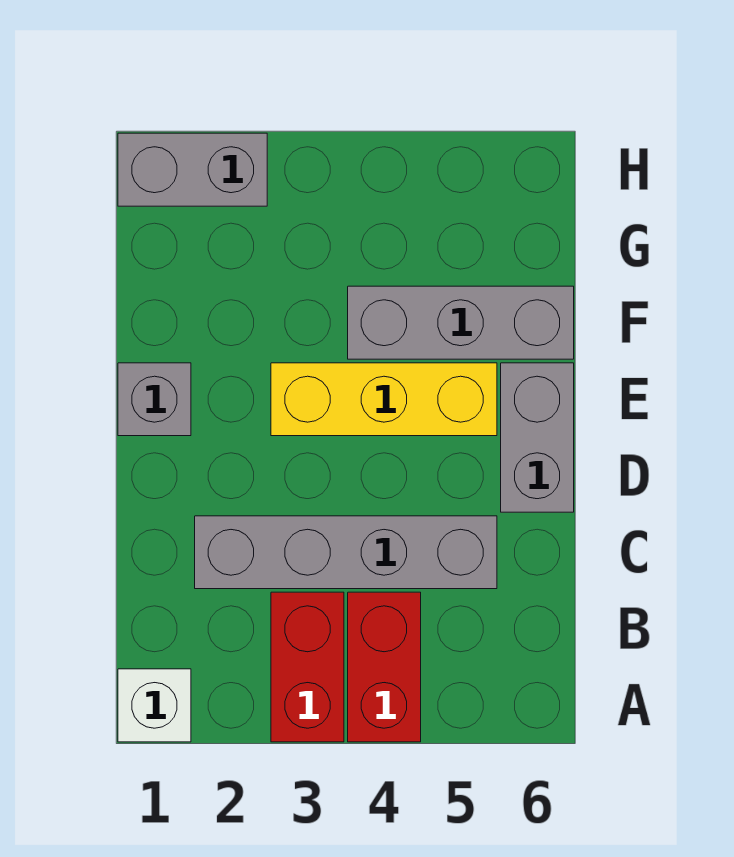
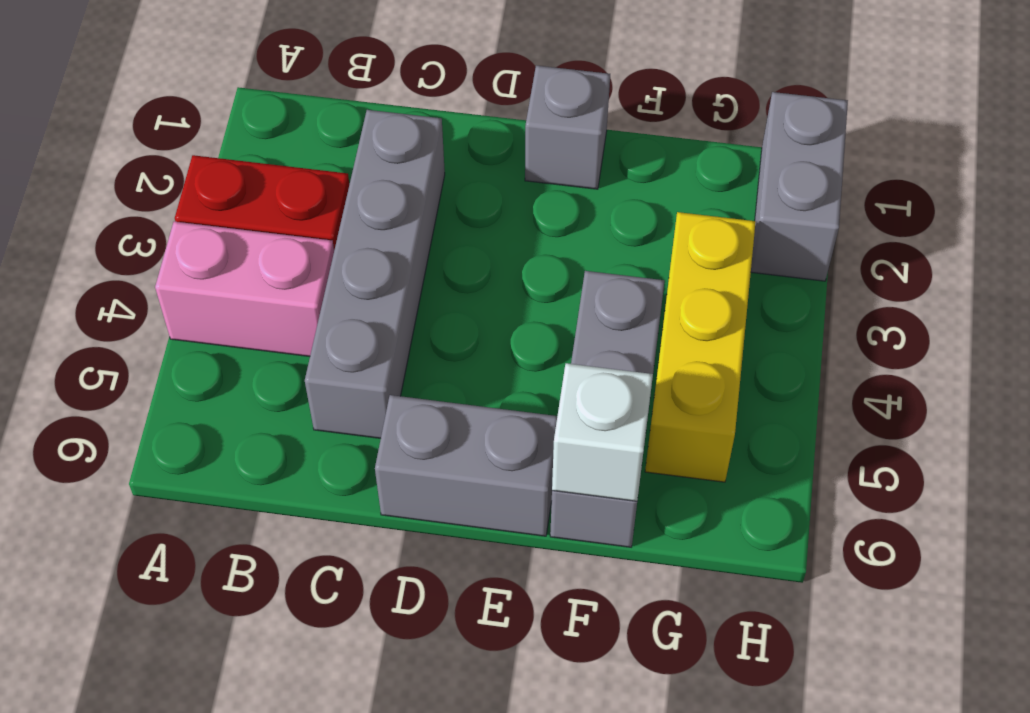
white 1x1 brick [118,669,191,742] -> white 1x1 brick moved to [552,363,653,501]
red 1x2 brick [348,592,421,742] -> pink 1x2 brick [155,222,334,356]
yellow 1x3 brick [271,363,497,436] -> yellow 1x3 brick moved to [645,212,756,482]

